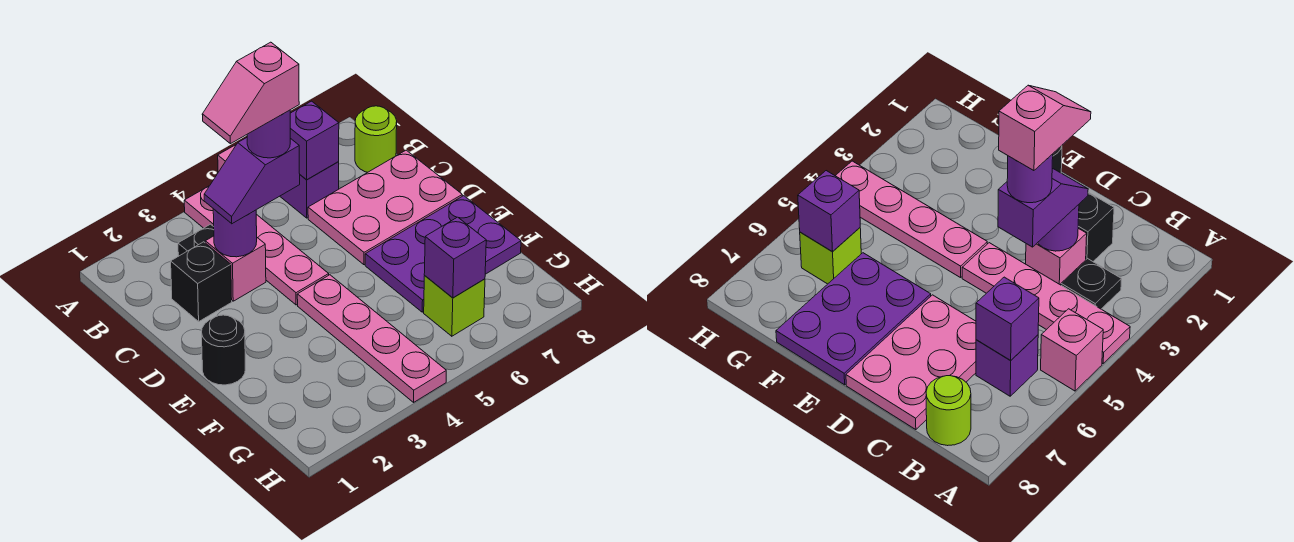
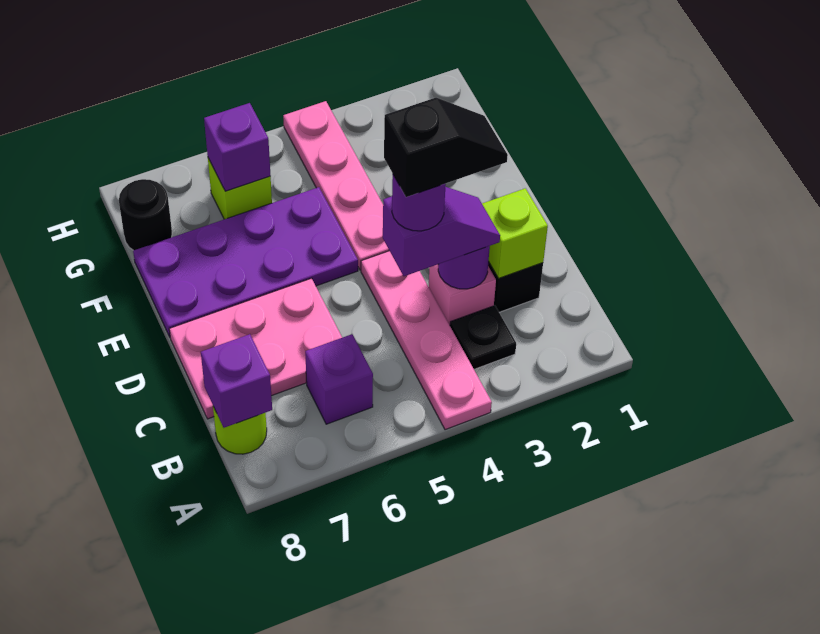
pink 1x1 brick [1041,309,1103,391] -> none
purple 1x1 brick [290,101,339,180] -> purple 1x1 brick moved to [201,334,272,428]
none -> lime 1x1 brick [482,188,548,278]
pink 1x2 slope [202,42,299,144] -> black 1x2 slope [384,98,508,197]
black 1x1 round brick [202,315,245,385] -> black 1x1 round brick moved to [119,179,172,250]
purple 2x3 plate [365,196,521,312] -> purple 2x4 plate [133,187,358,337]

